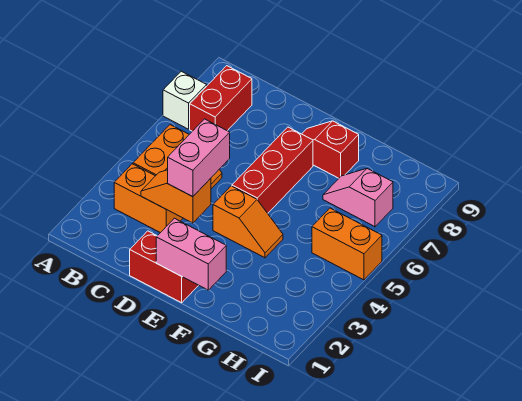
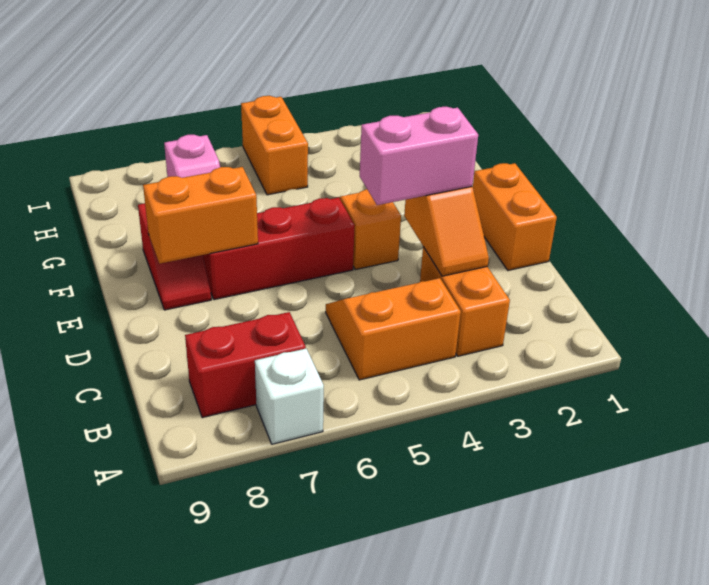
red 1x2 brick [130,231,199,303] -> orange 1x2 brick [473,163,557,270]
pink 1x2 brick [156,218,226,290] -> none
none -> orange 1x2 brick [143,167,258,264]

